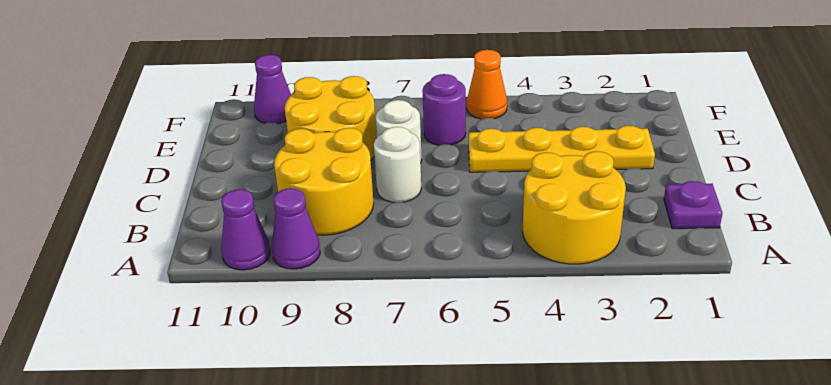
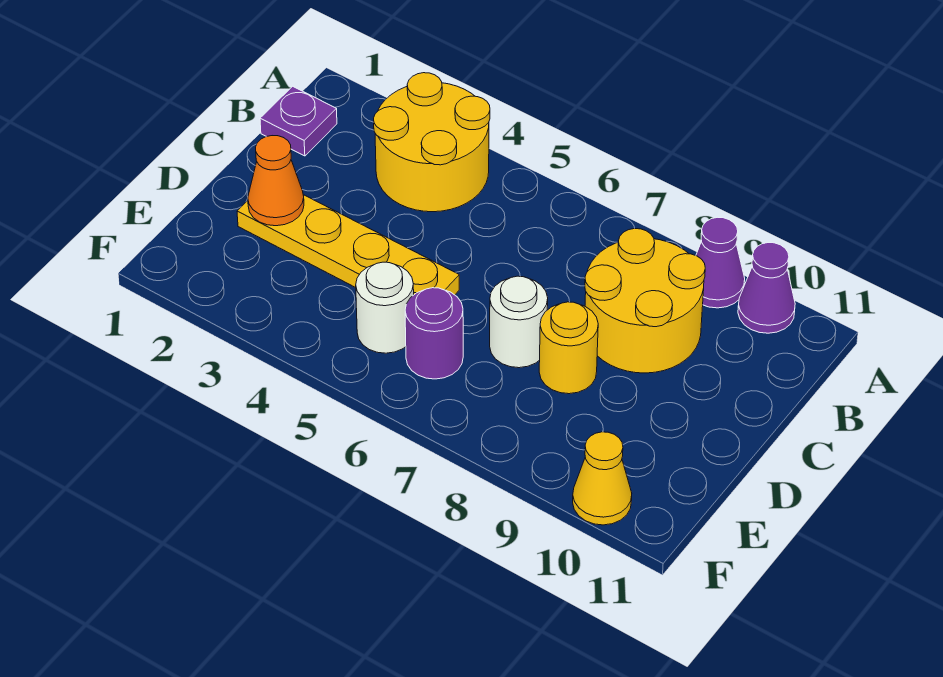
white 1x1 round brick [374,127,421,202] -> white 1x1 round brick moved to [356,262,414,353]
yellow 2x2 round brick [285,76,377,160] -> yellow 1x1 round brick [539,302,598,394]
orange 1x1 cone [467,50,507,119] -> orange 1x1 cone moved to [248,136,304,226]
purple 1x1 cone [254,55,291,124] -> yellow 1x1 cone [573,432,632,525]

